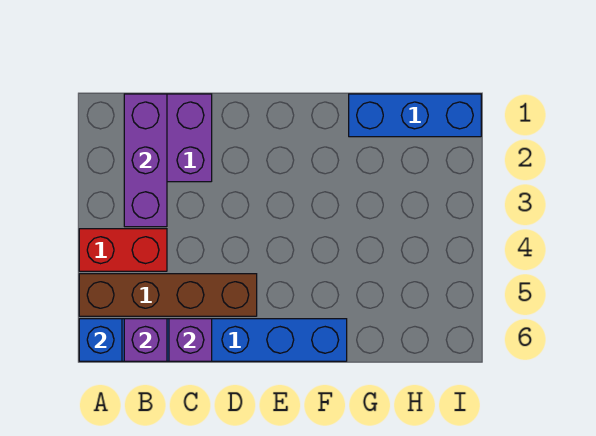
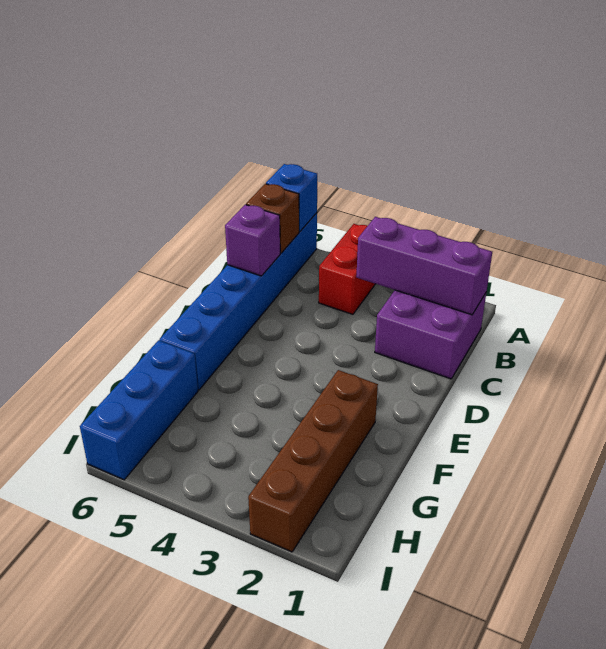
brown 1x4 brick [79,274,257,316] -> brown 1x4 brick moved to [248,370,378,552]
purple 1x1 brick [124,319,167,361] -> brown 1x1 brick [246,184,299,253]
blue 1x3 brick [349,94,481,137] -> blue 1x3 brick moved to [80,340,198,480]

